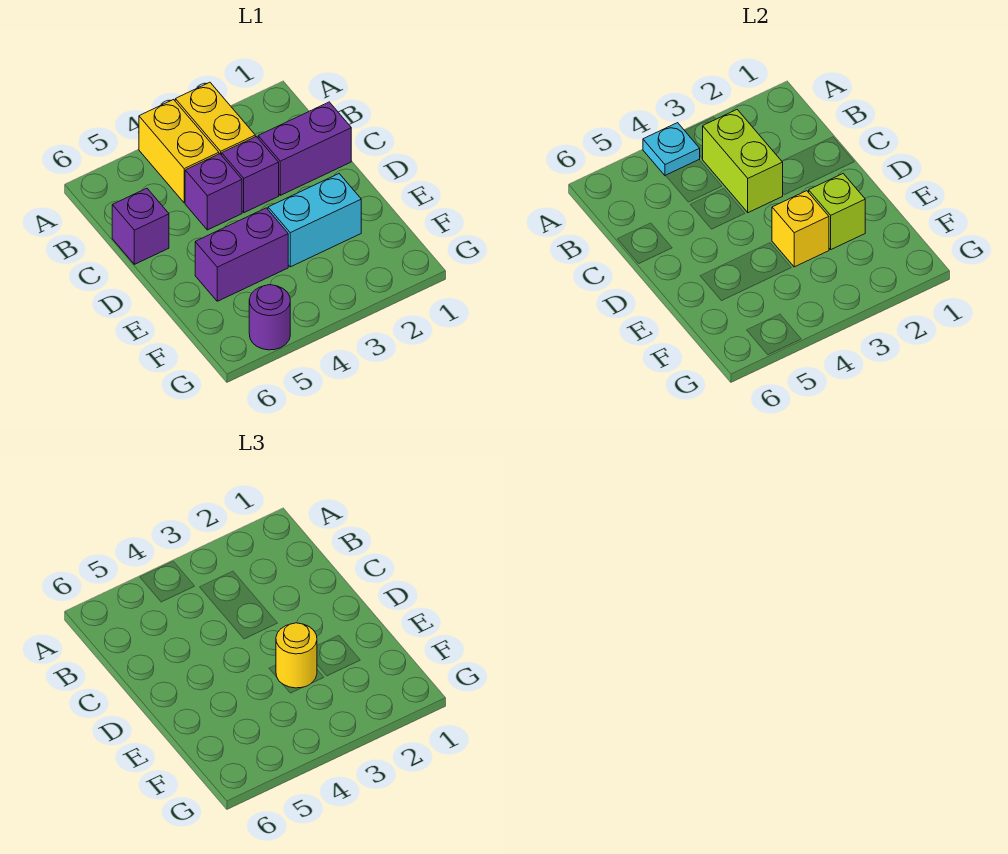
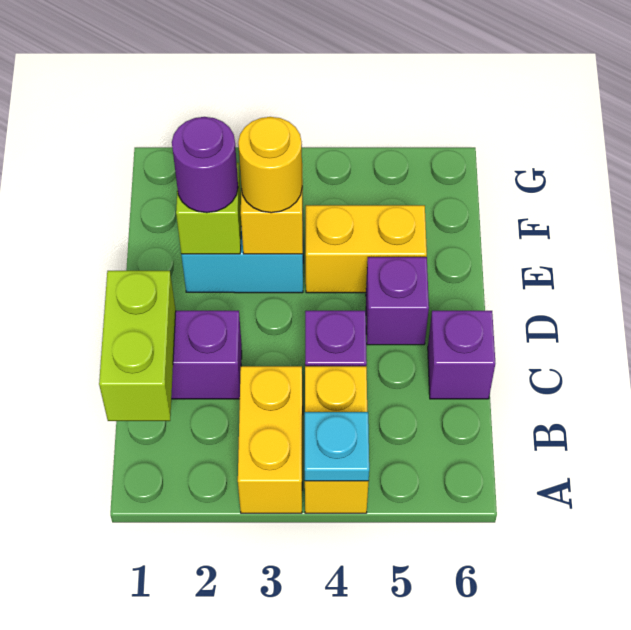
lime 1x2 brick [703,110,783,213] -> lime 1x2 brick moved to [99,271,176,421]
purple 1x1 brick [222,137,279,213] -> purple 1x1 brick moved to [366,257,429,345]
purple 1x2 brick [195,208,288,301] -> yellow 1x2 brick [306,205,427,293]
purple 1x1 round brick [249,285,290,350] -> purple 1x1 round brick moved to [172,117,238,213]

